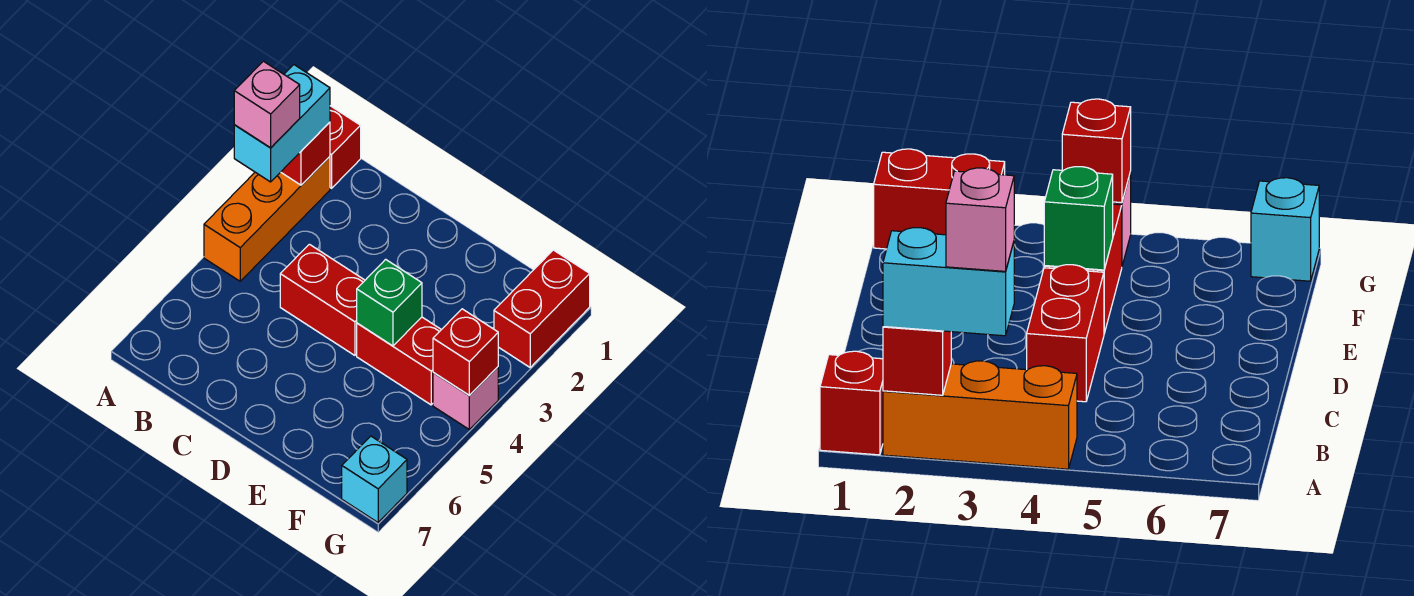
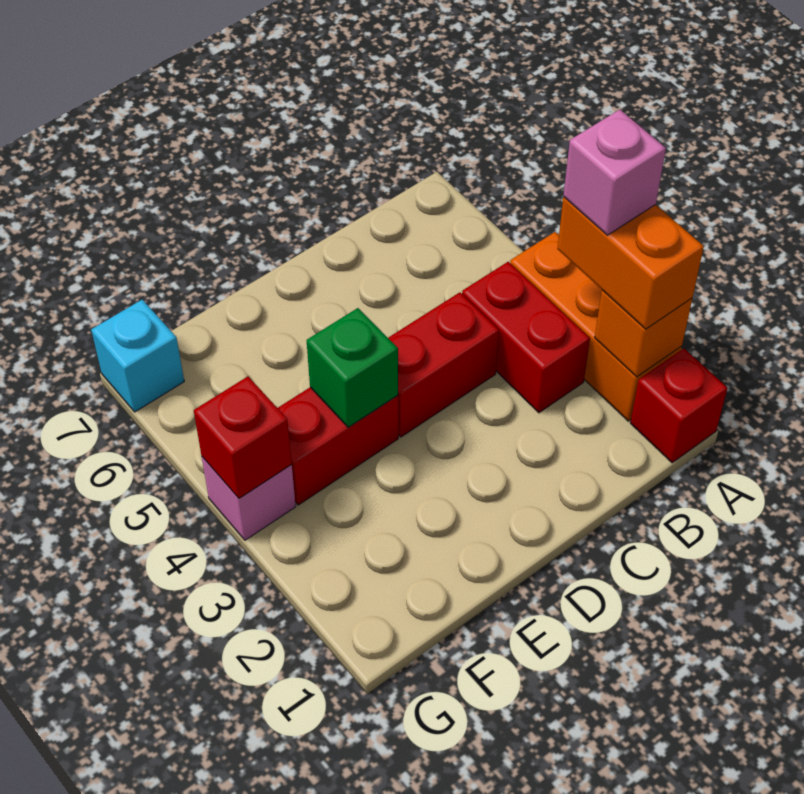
red 1x1 brick [281,122,330,185] -> orange 1x1 brick [595,290,692,377]
cyan 1x2 brick [234,65,330,182] -> orange 1x2 brick [557,197,704,329]
red 1x2 brick [494,250,590,367] -> red 1x2 brick moved to [462,262,590,413]

